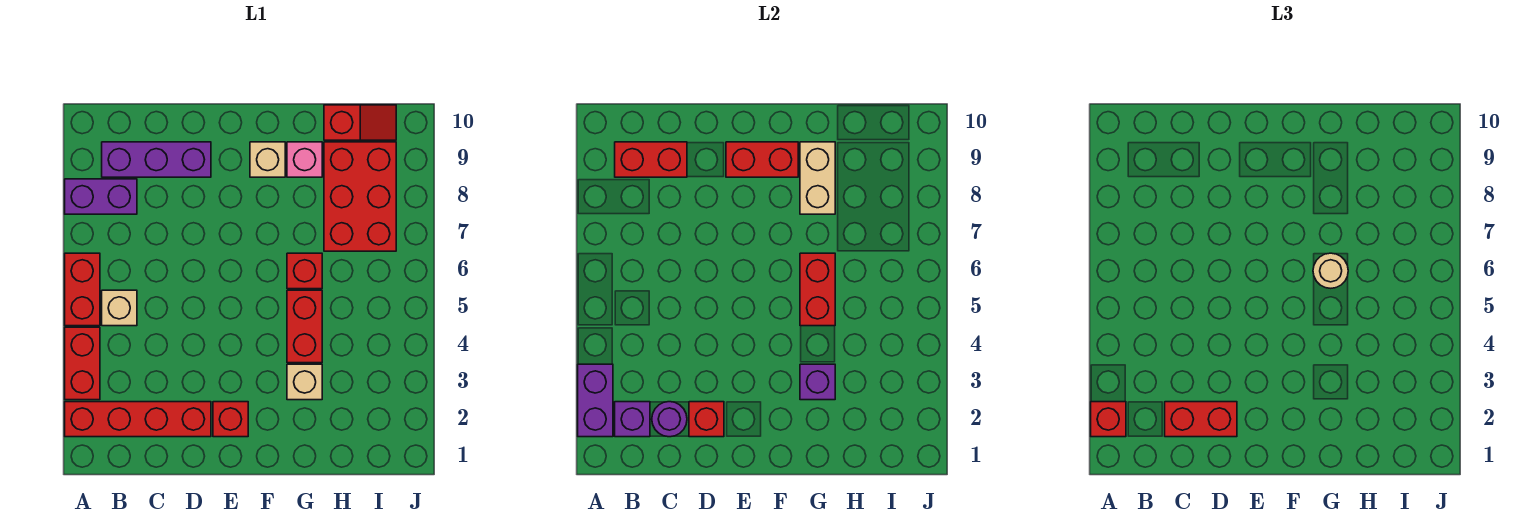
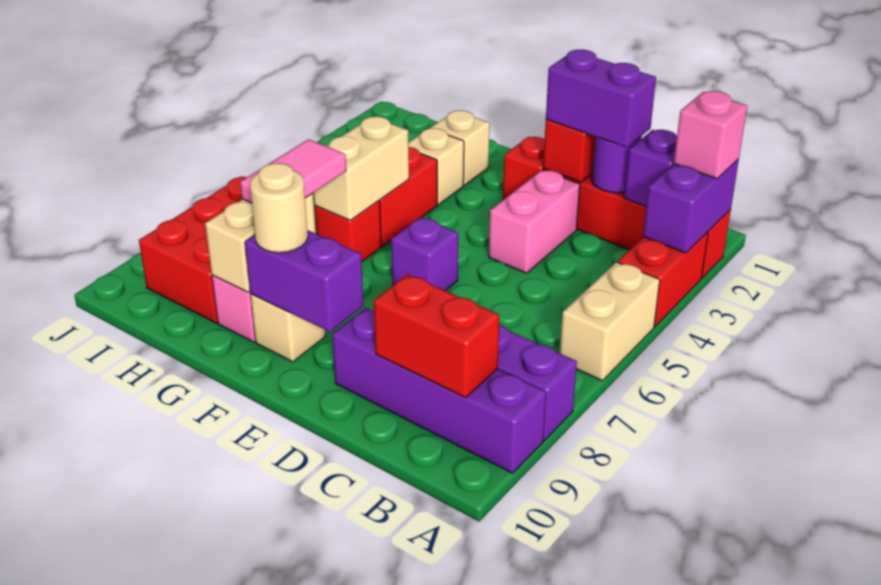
red 1x1 brick [1091,402,1126,437] -> pink 1x1 brick [674,91,747,179]
red 1x2 brick [65,253,100,326] -> tan 1x2 brick [560,262,660,381]
tan 1x1 brick [102,290,137,326] -> tan 1x1 brick moved to [431,110,490,185]
purple 1x3 brick [102,142,211,177] -> purple 1x4 brick [332,308,546,473]
red 1x2 brick [1165,402,1237,437] -> purple 1x2 brick [546,49,656,147]
none -> pink 1x2 brick [489,170,580,273]
red 1x2 brick [726,142,798,177] -> purple 1x2 brick [245,230,363,332]
purple 1x1 brick [800,364,835,400] -> purple 1x1 brick moved to [391,217,458,291]
red 1x2 brick [800,253,835,326] -> tan 1x2 brick [314,116,409,220]
tan 1x1 round brick [1313,253,1348,288] -> tan 1x1 round brick moved to [250,163,308,253]
none -> pink 1x2 tile [240,139,346,203]
red 1x2 slope [324,105,396,140] -> none

